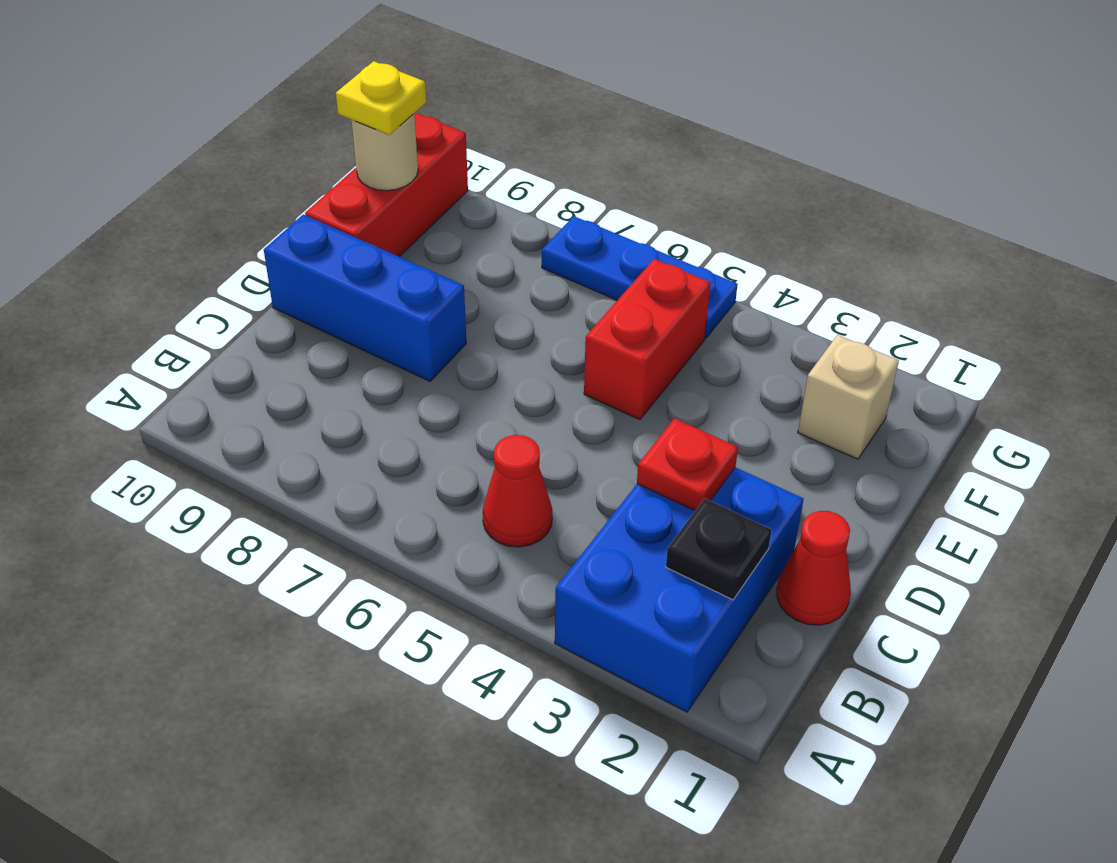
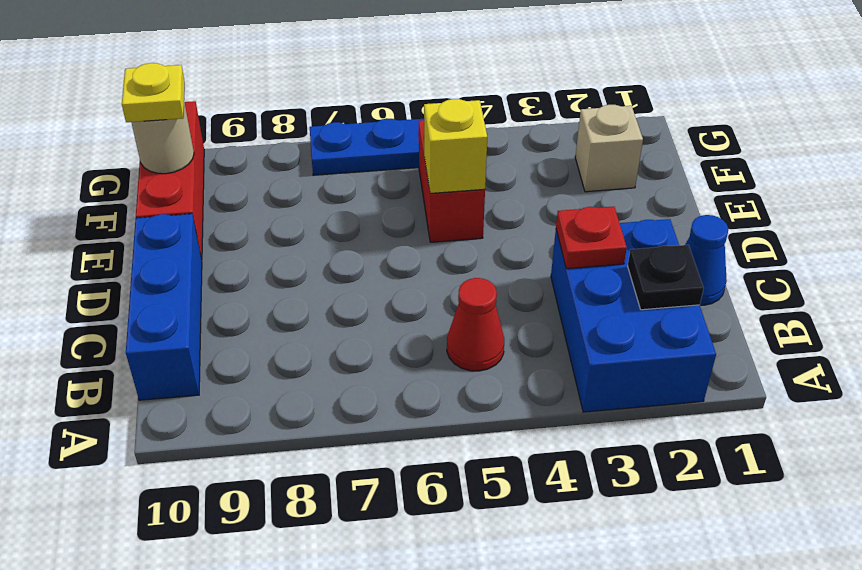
red 1x1 cone [777,511,851,625] -> blue 1x1 cone [685,215,728,305]
blue 1x3 brick [264,215,466,381] -> blue 1x3 brick turned to [126,214,202,400]
none -> yellow 1x1 brick [424,99,487,193]

